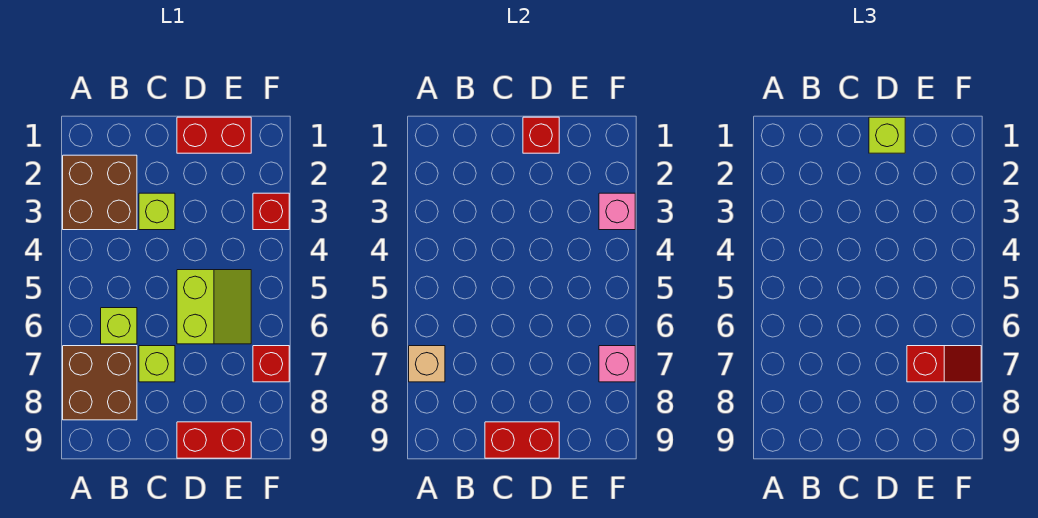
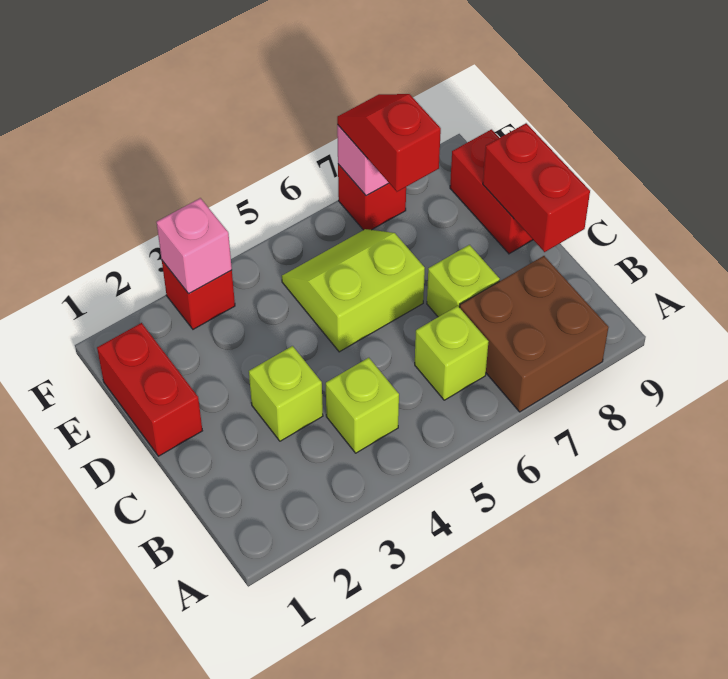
brown 2x2 brick [63,155,137,230] -> none
tan 1x1 brick [409,346,445,382] -> none
red 1x1 brick [523,117,559,153] -> none
lime 1x1 brick [869,117,905,153] -> lime 1x1 brick moved to [326,358,399,453]

